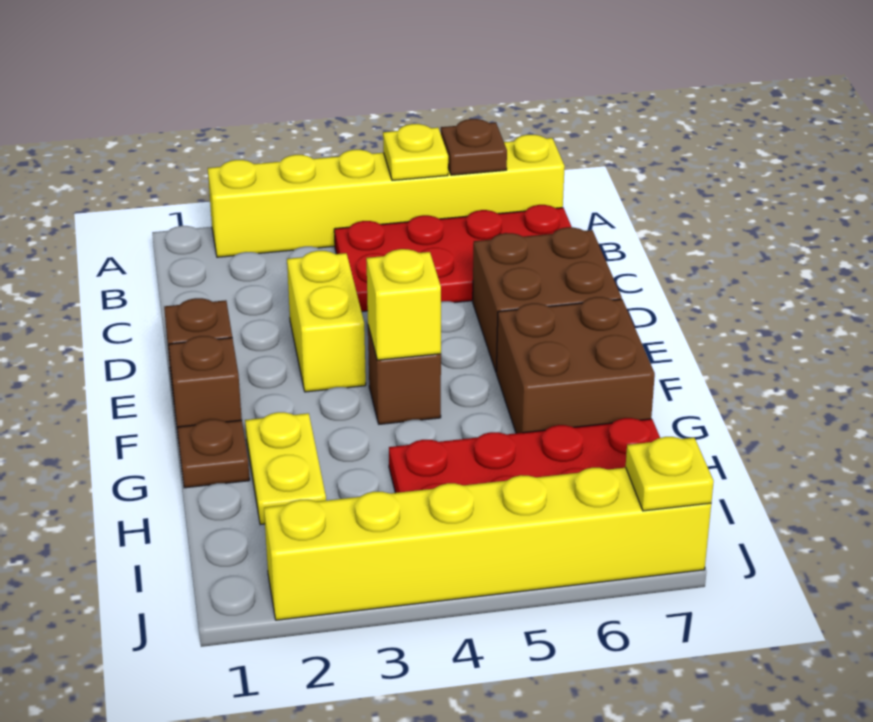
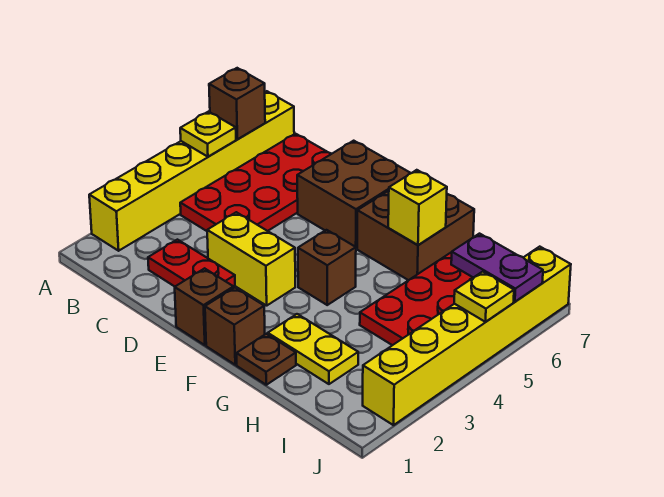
brown 1x1 plate [441,119,507,175] -> brown 1x1 brick [209,68,265,139]
none -> red 1x2 plate [148,240,235,288]
yellow 1x1 brick [366,249,441,360] -> yellow 1x1 brick moved to [388,170,447,245]
none -> purple 1x2 plate [451,234,543,302]
yellow 1x1 plate [626,437,714,511] -> yellow 1x1 plate moved to [454,272,514,322]

